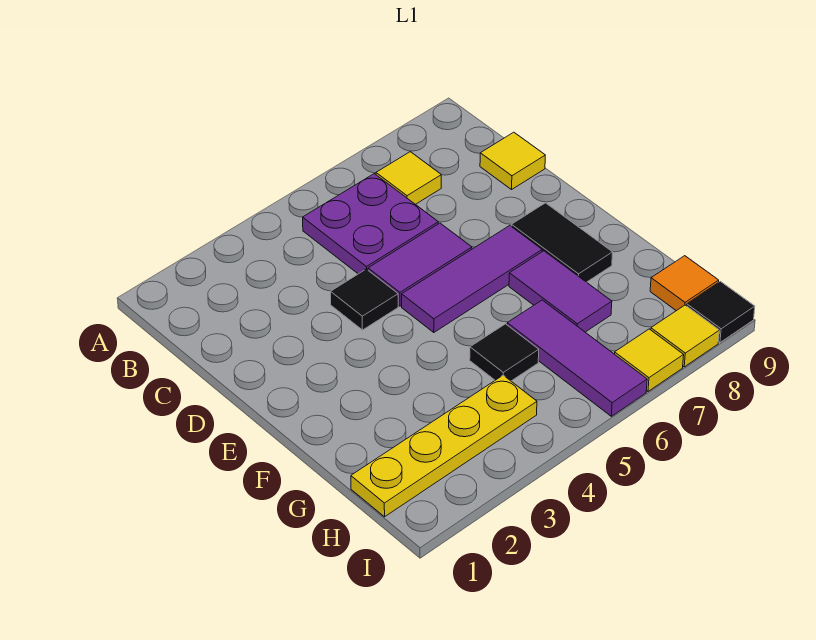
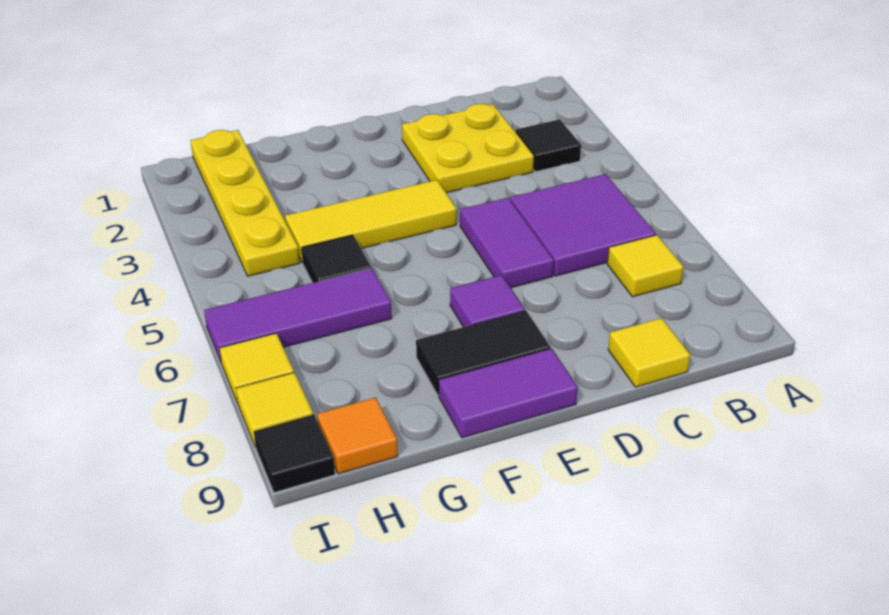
purple 2x2 plate [303,174,438,274] -> purple 2x2 tile [510,174,656,276]
none -> yellow 2x2 plate [402,104,534,193]
black 1x1 tile [331,269,398,330] -> black 1x1 tile moved to [516,119,581,172]
none -> yellow 1x3 tile [285,180,457,263]
purple 1x3 tile [402,226,542,332] -> purple 1x1 tile [450,275,525,327]
purple 1x2 tile [509,251,612,332] -> purple 1x2 tile moved to [439,349,578,438]

